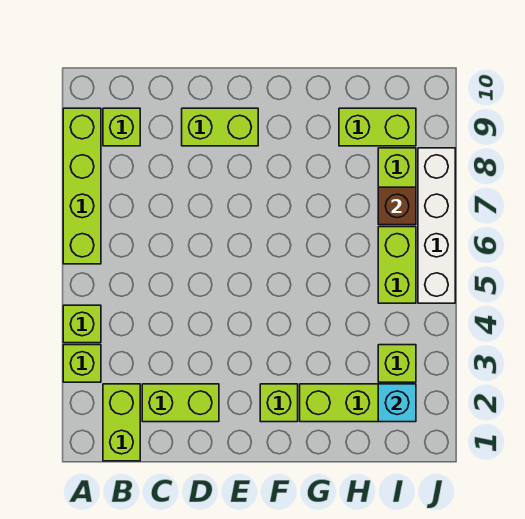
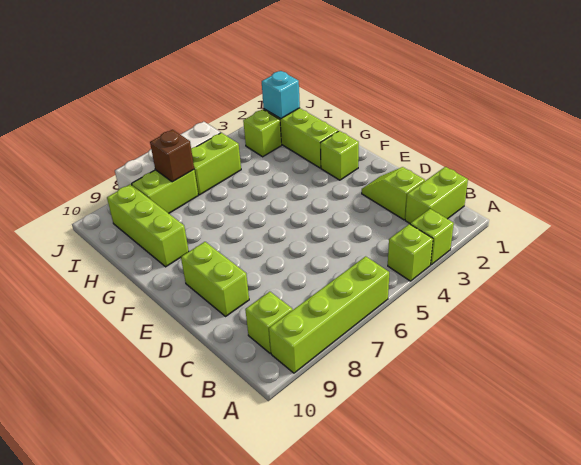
lime 1x2 brick [142,384,219,422] -> lime 1x2 slope [362,167,425,220]
lime 1x2 brick [339,108,416,146] -> lime 1x3 brick [107,184,189,267]

